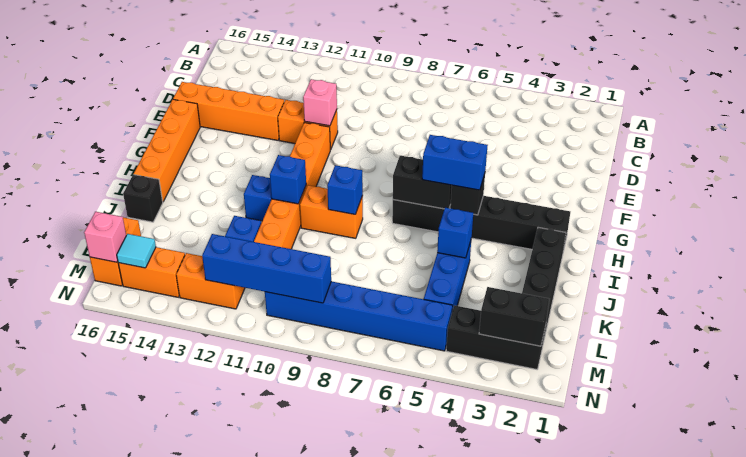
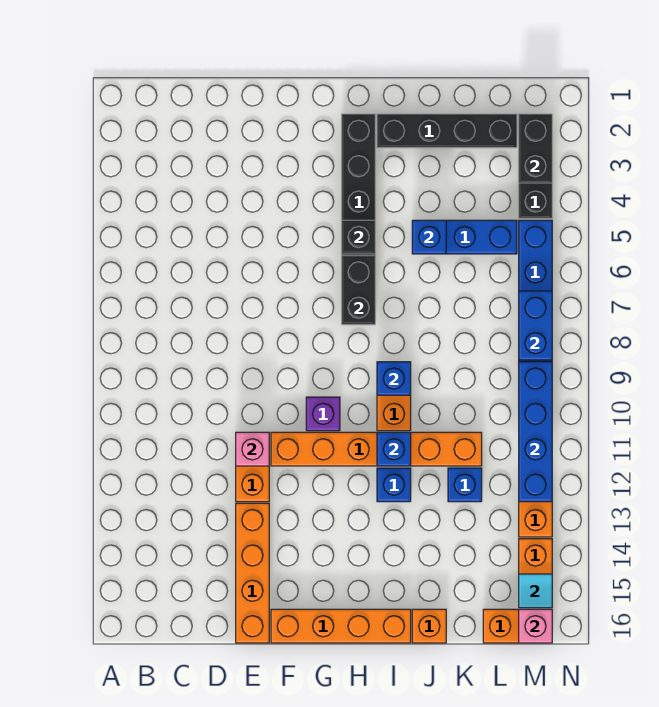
none -> purple 1x1 brick [306,397,340,431]
blue 1x2 brick [422,135,488,190] -> blue 1x2 brick moved to [519,291,552,360]
black 1x1 brick [123,174,163,222] -> orange 1x1 brick [412,609,446,643]

